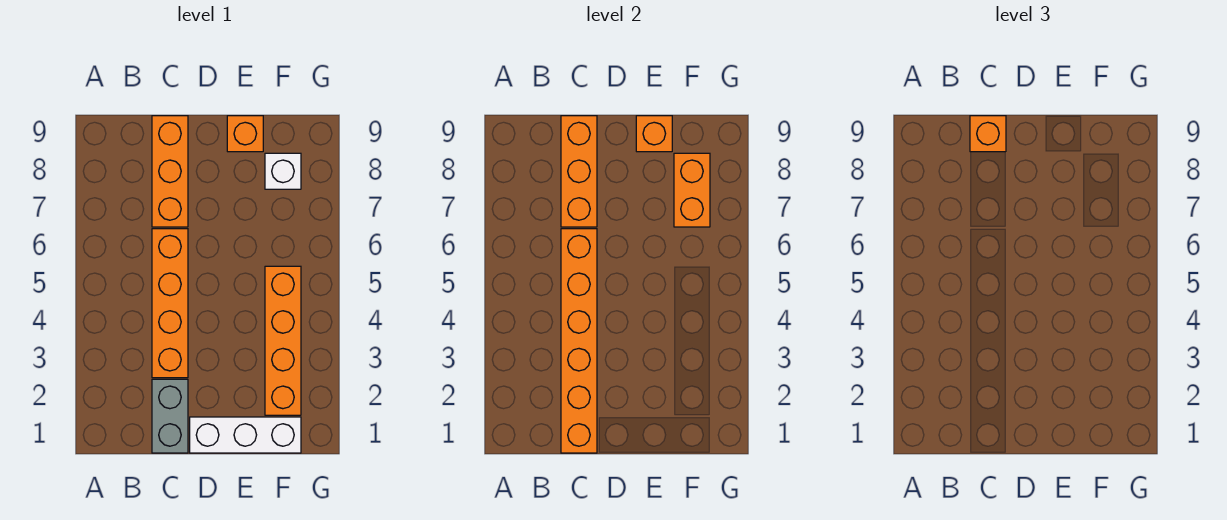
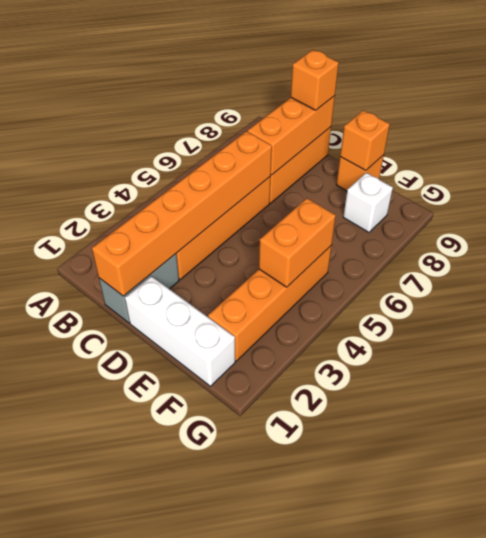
orange 1x2 brick [674,153,710,227] -> orange 1x2 brick moved to [259,198,336,287]

